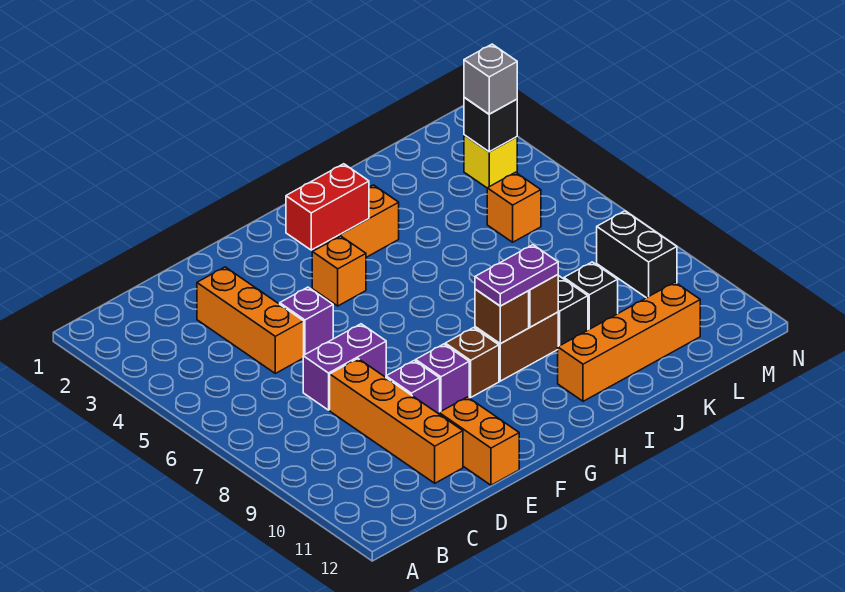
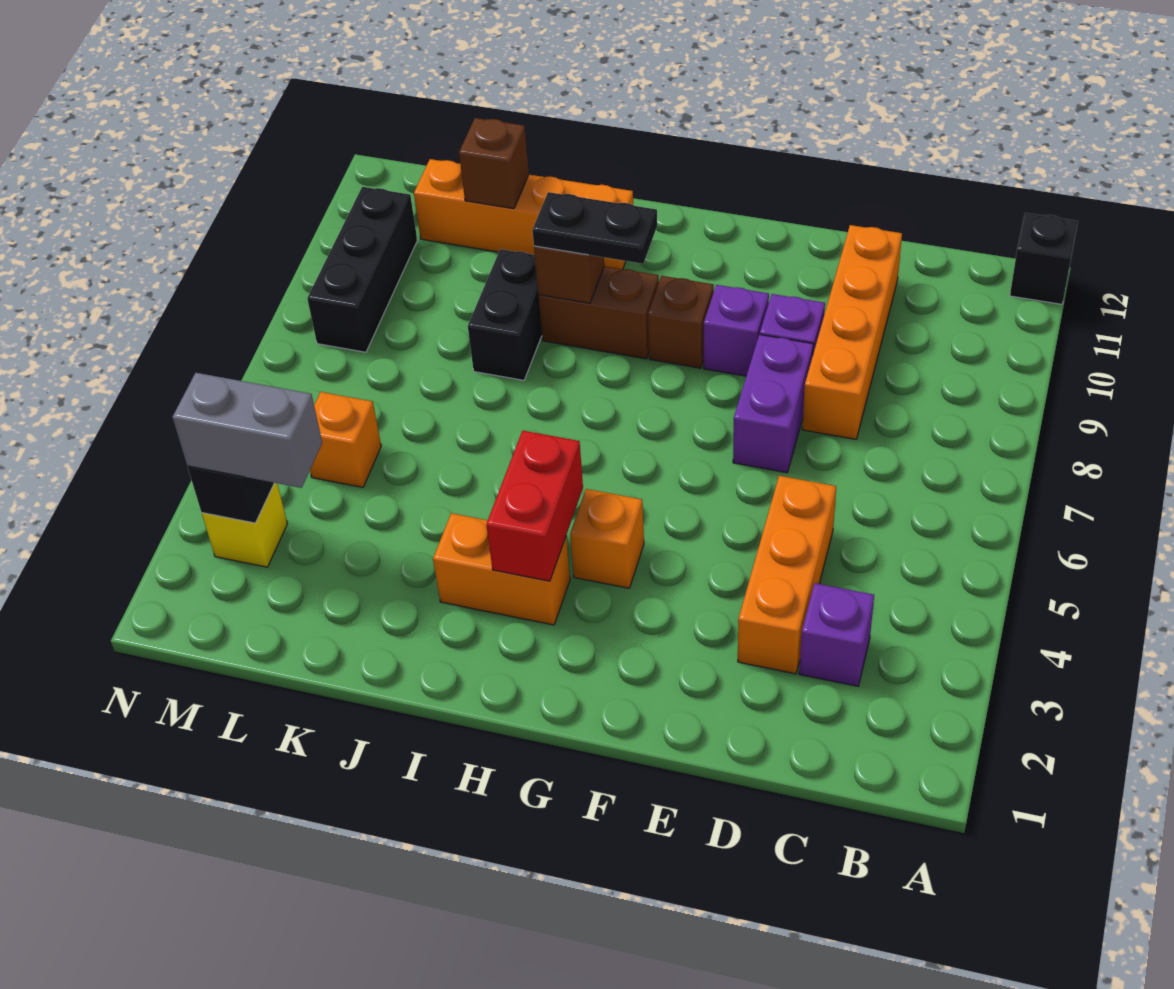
purple 1x2 brick [303,324,386,410] -> purple 1x2 brick turned to [733,335,813,473]
purple 1x1 brick [280,287,333,355] -> purple 1x1 brick moved to [799,583,874,686]
orange 1x2 brick [439,397,519,485] -> none
red 1x2 brick [286,164,369,250] -> red 1x2 brick turned to [486,431,583,581]
brown 1x1 brick [475,289,529,343] -> brown 1x1 brick moved to [459,118,529,209]
purple 1x2 plate [475,245,558,306] -> black 1x2 plate [532,192,657,264]
black 1x1 brick [564,262,618,330] -> black 1x1 brick moved to [1010,213,1078,304]
grey 1x1 brick [464,44,517,114] -> grey 1x2 brick [172,373,322,488]
black 1x2 brick [597,211,677,298] -> black 1x3 brick [307,187,417,352]

